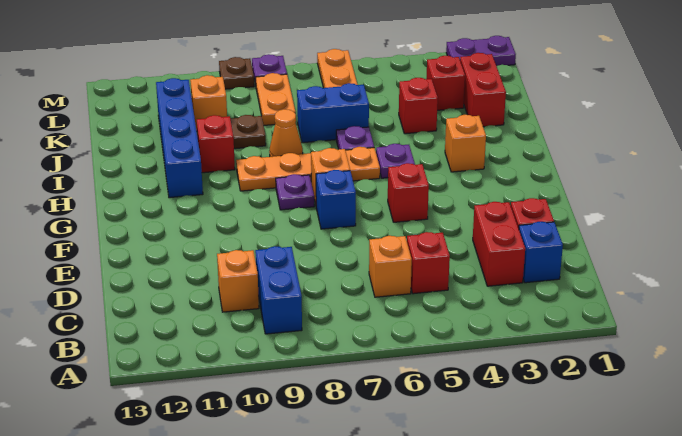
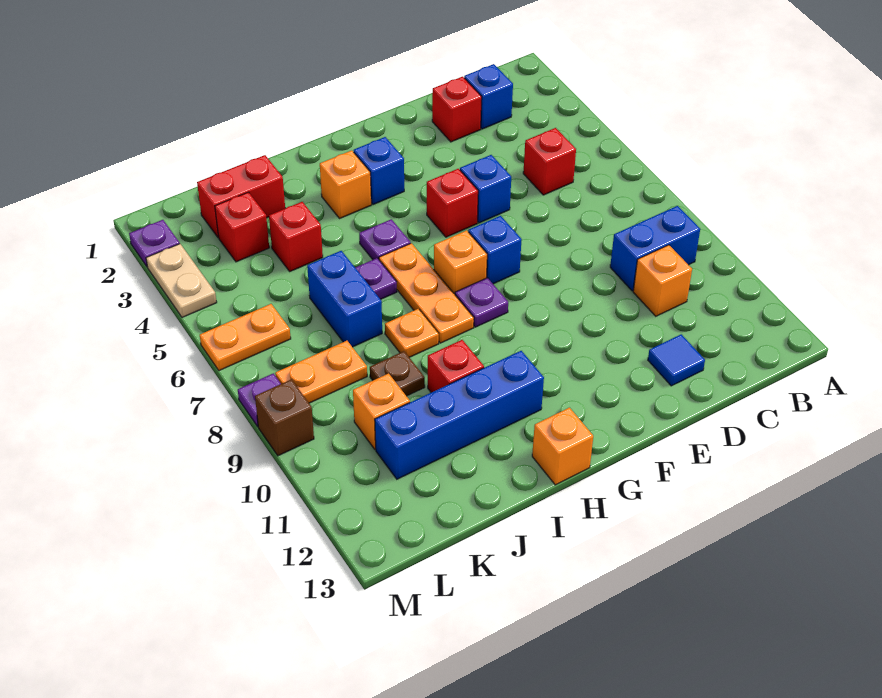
red 1x2 brick [473,202,525,286] -> none
orange 1x1 brick [369,236,412,297] -> orange 1x1 brick moved to [532,408,593,485]
none -> blue 1x1 tile [648,334,705,386]
none -> blue 1x1 brick [460,155,511,223]
none -> blue 1x1 brick [354,137,404,204]
orange 1x4 plate [236,147,380,191] -> orange 1x3 plate [379,243,474,343]
orange 1x1 cone [269,109,303,157] -> orange 1x1 plate [385,309,439,357]
purple 1x2 plate [446,36,516,66] -> purple 1x1 plate [129,220,180,266]
none -> tan 1x2 plate [146,244,217,317]
brown 1x1 plate [219,57,254,89] -> brown 1x1 brick [255,379,314,456]

